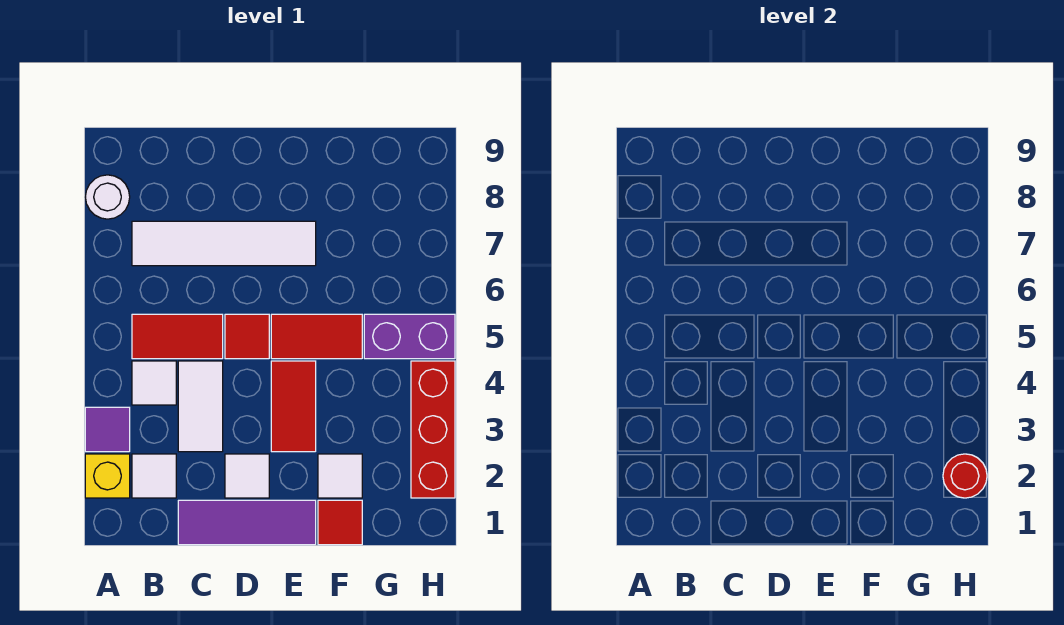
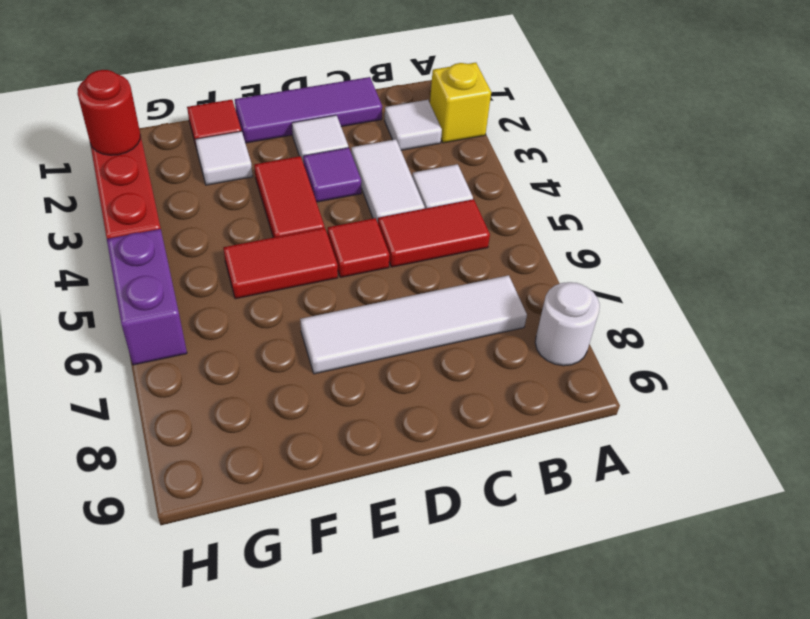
purple 1x1 tile [85,407,130,452] -> purple 1x1 tile moved to [303,148,361,202]
purple 1x2 brick [364,314,455,359] -> purple 1x2 brick turned to [107,229,187,365]

